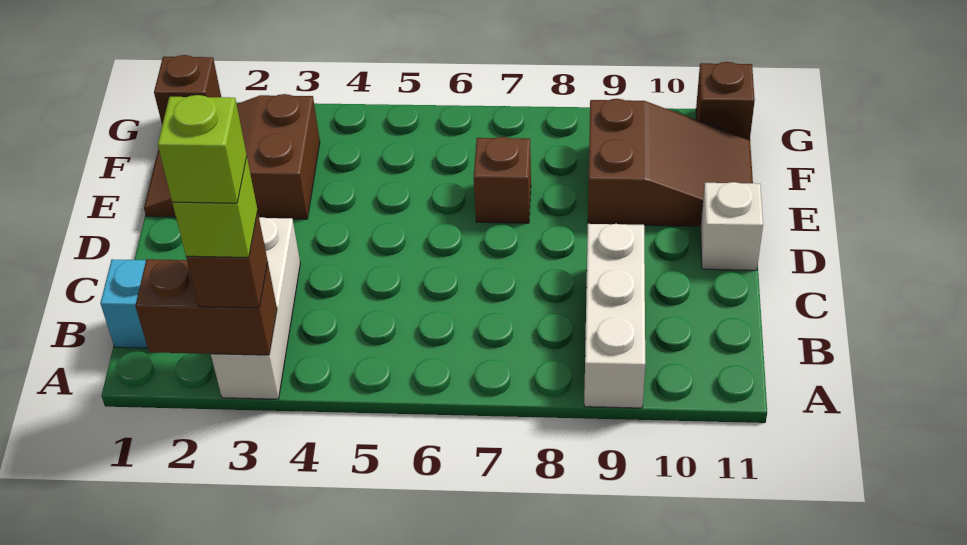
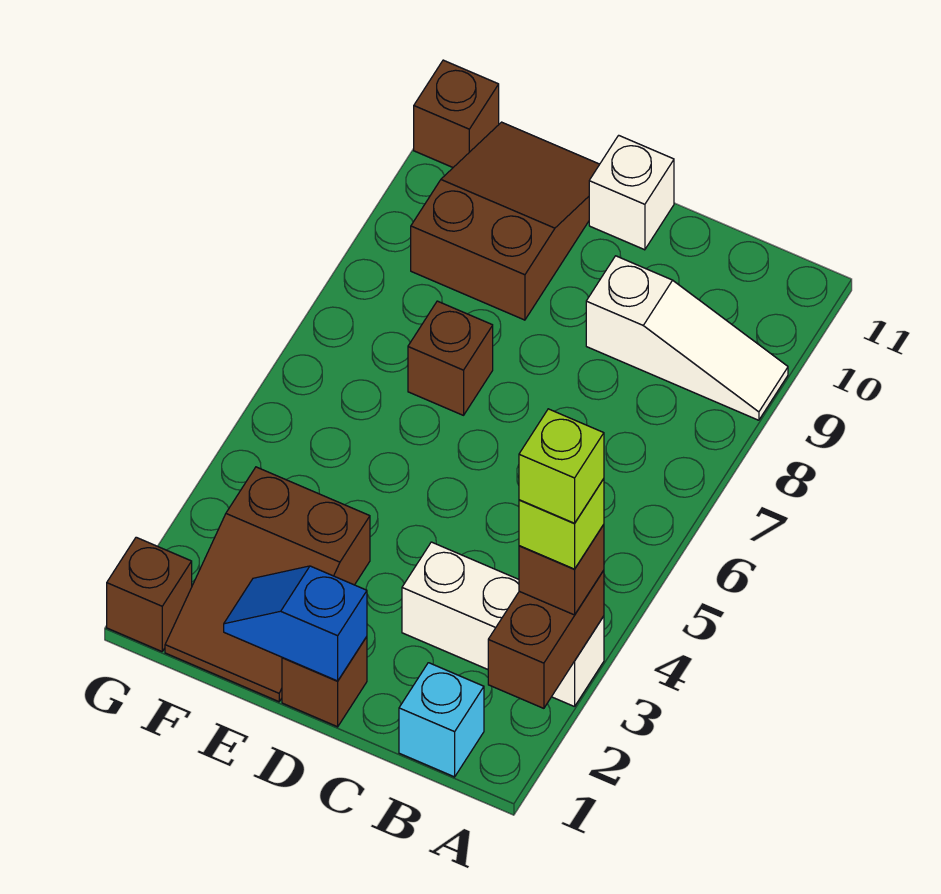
white 1x3 brick [584,224,645,408] -> white 1x3 slope [586,256,788,420]
none -> brown 1x1 brick [282,637,367,727]
none -> blue 1x2 slope [224,566,367,681]

